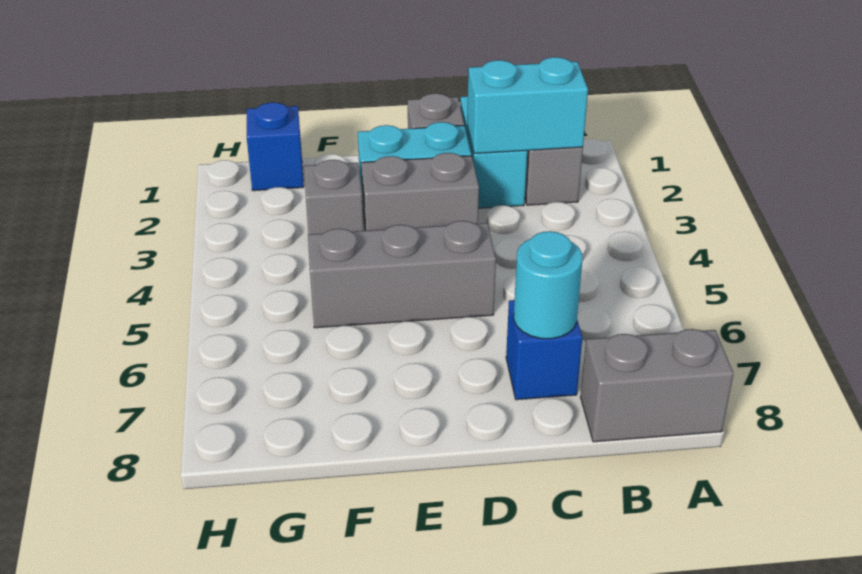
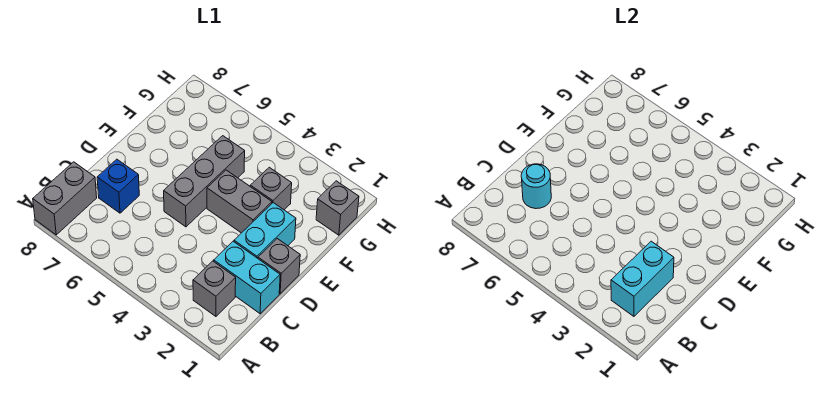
grey 1x2 brick [361,153,479,231] -> grey 1x2 brick turned to [207,170,272,233]
blue 1x1 brick [247,102,304,191] -> grey 1x1 brick [316,181,359,235]

